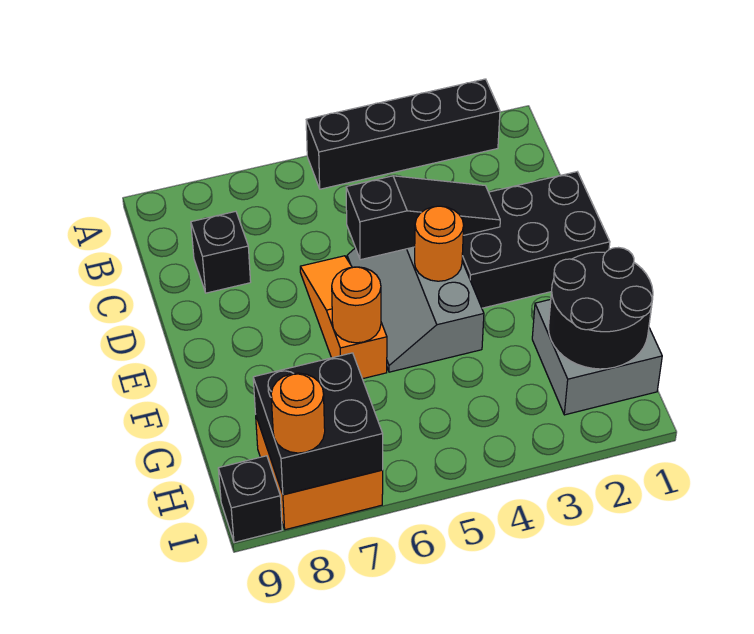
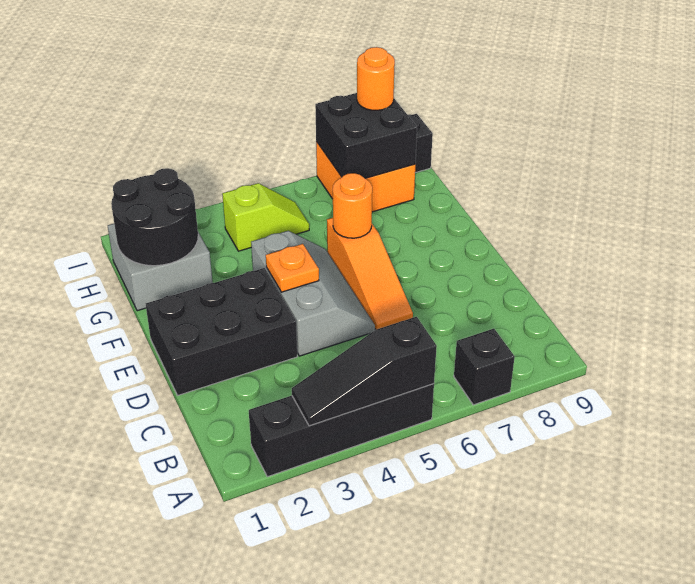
black 1x1 brick [191,211,251,293] -> black 1x1 brick moved to [454,329,515,405]
black 1x3 slope [346,176,500,260] -> black 1x3 slope moved to [292,317,437,426]
orange 1x1 round brick [415,206,464,281] -> orange 1x1 plate [266,244,319,292]
none -> lime 1x2 slope [222,183,309,251]

